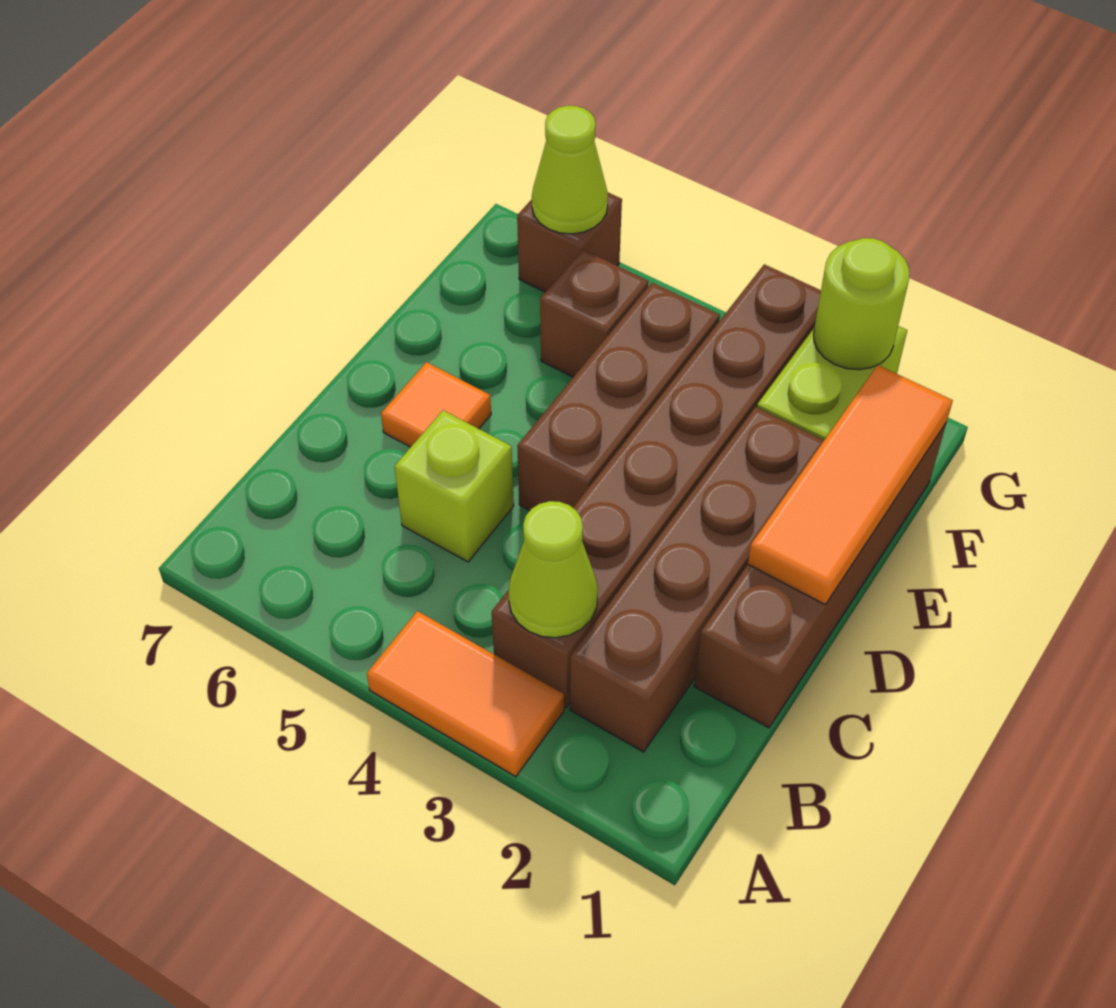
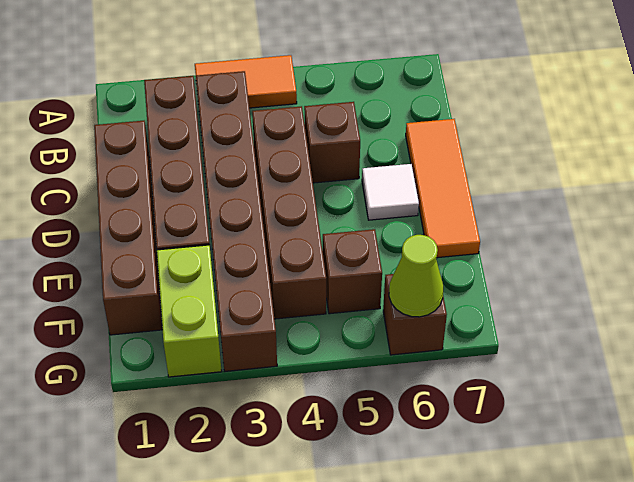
lime 1x1 cone [508,501,598,638] -> none
lime 1x1 brick [395,410,514,562] -> brown 1x1 brick [304,102,360,183]
orange 1x3 tile [748,365,953,605] -> orange 1x3 tile moved to [406,119,480,258]
brown 1x3 brick [517,283,720,511] -> brown 1x4 brick [252,106,326,319]
orange 1x1 tile [381,362,491,447] -> white 1x1 tile [362,164,419,220]
lime 1x1 round brick [814,238,909,370] -> none

